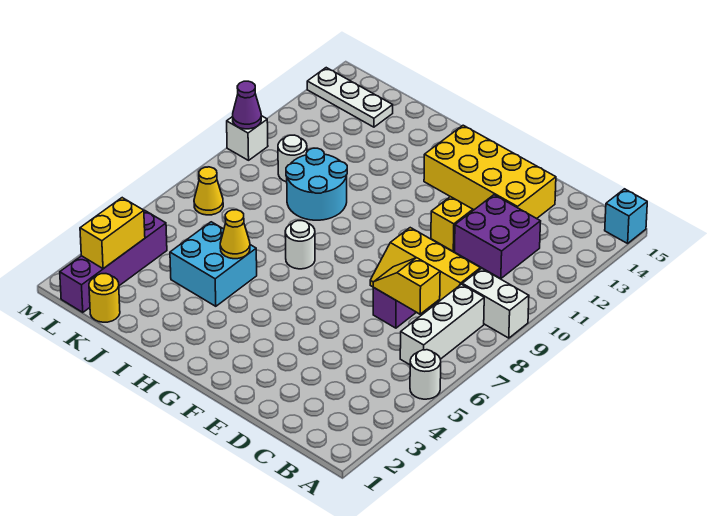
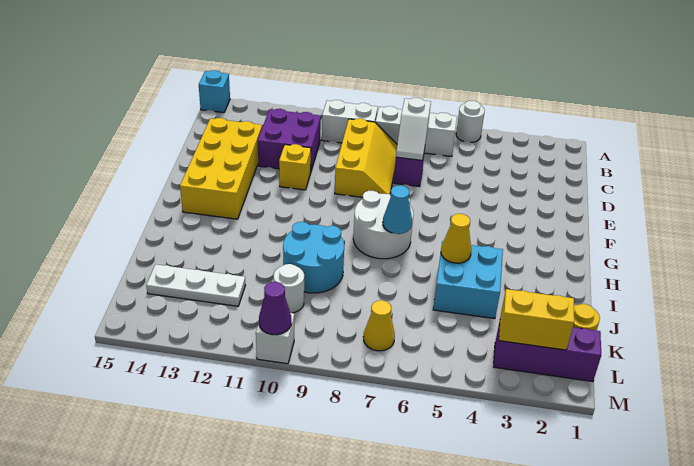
white 1x2 brick [462,268,529,338] -> white 1x2 brick turned to [322,100,378,143]
yellow 1x2 slope [373,258,440,314] -> white 1x2 slope [396,98,431,160]
white 1x1 round brick [285,221,315,269] -> white 2x2 round brick [353,191,413,259]
none -> cyan 1x1 cone [383,185,412,234]
white 1x3 plate [307,68,393,127] -> white 1x3 plate turned to [146,264,245,306]
purple 1x4 brick [60,210,167,312] -> purple 1x3 brick [494,321,601,382]

